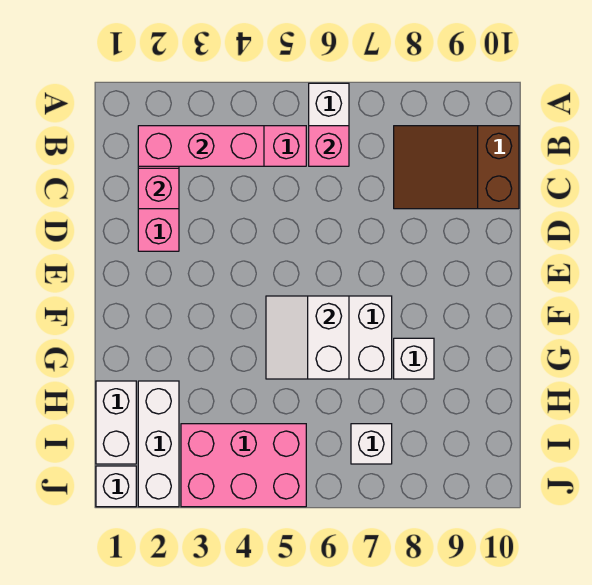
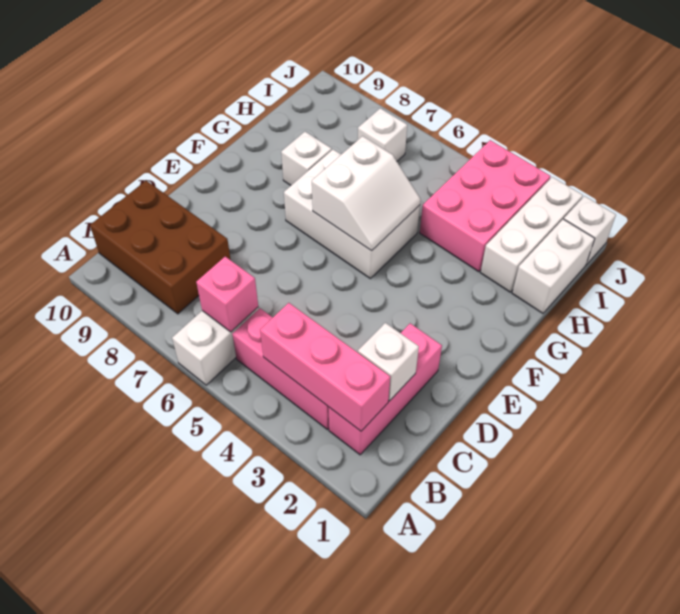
brown 2x3 slope [394,126,519,209] -> brown 2x3 brick [90,181,231,314]
pink 1x1 brick [138,168,179,209] -> white 1x1 brick [358,323,419,401]
pink 2x3 brick [181,424,306,507] -> pink 2x3 brick turned to [420,140,551,272]

